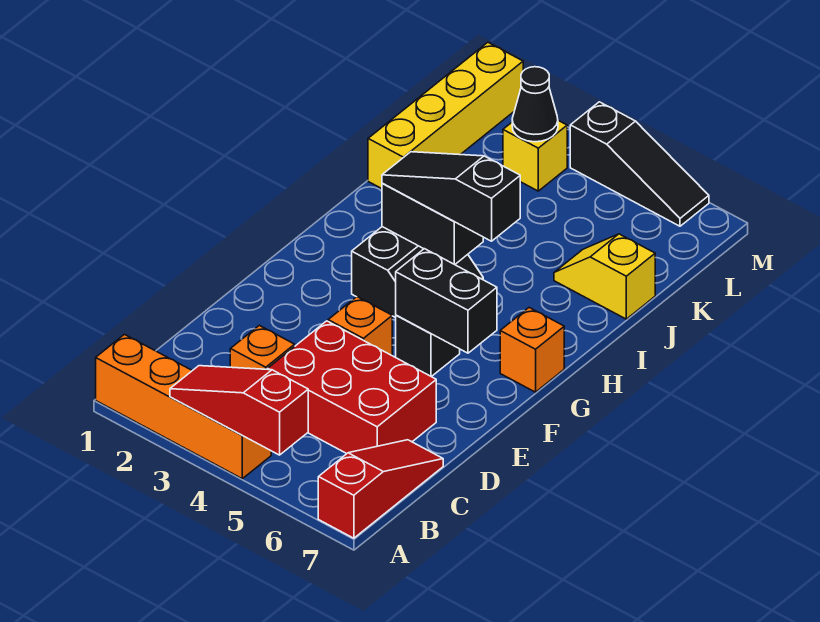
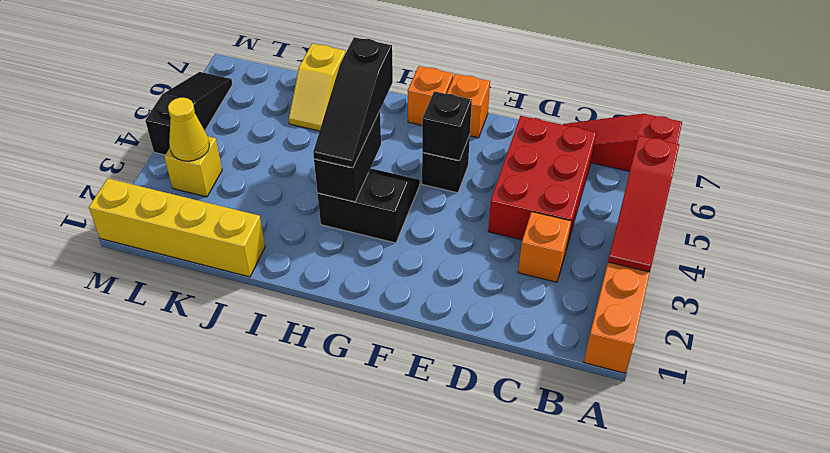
orange 1x1 brick [328,297,392,355] -> orange 1x1 brick moved to [447,74,490,138]
black 1x2 brick [396,249,497,353] -> black 1x1 brick [422,91,472,161]
black 1x1 cone [512,67,558,142] -> yellow 1x1 cone [168,98,209,161]

